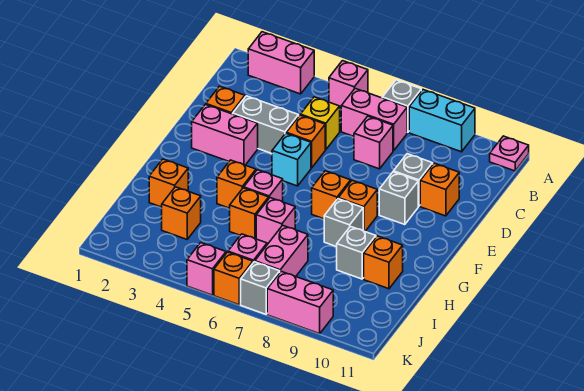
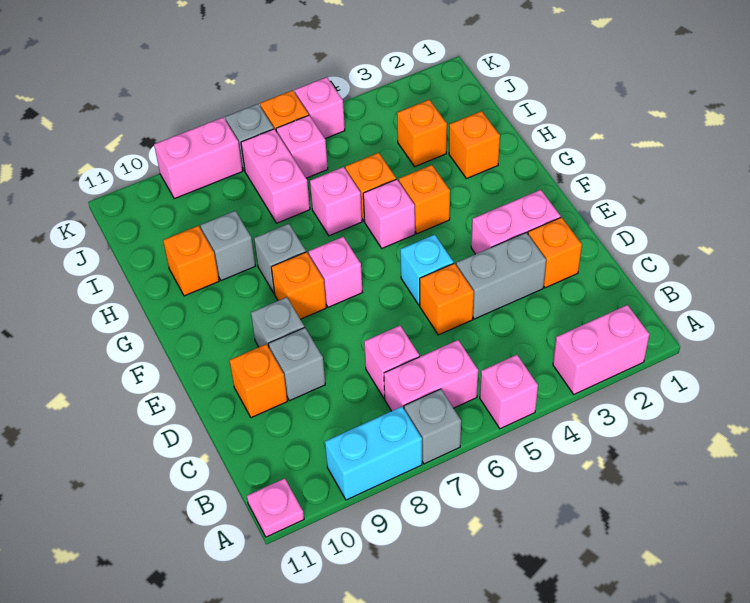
yellow 1x1 brick [300,97,340,150] -> none
orange 1x1 brick [312,171,351,219] -> pink 1x1 brick [309,237,363,307]

